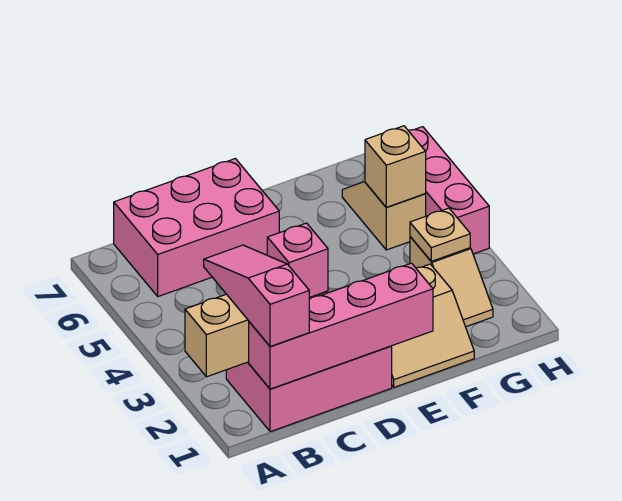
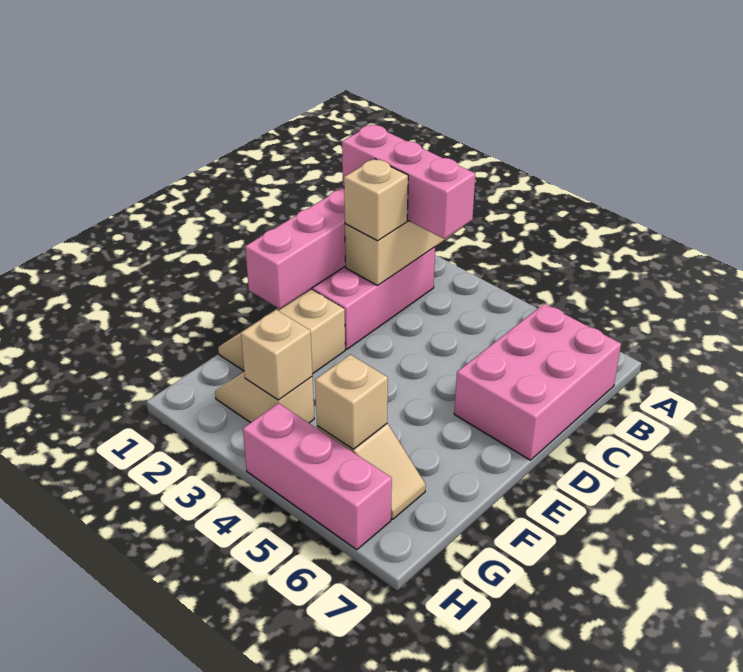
pink 1x3 slope [204,245,309,346] -> pink 1x3 brick [342,125,475,239]
pink 1x1 brick [267,223,328,298] -> tan 1x1 brick [344,159,408,241]
tan 1x1 plate [410,208,470,261] -> tan 1x1 brick [241,310,312,400]

